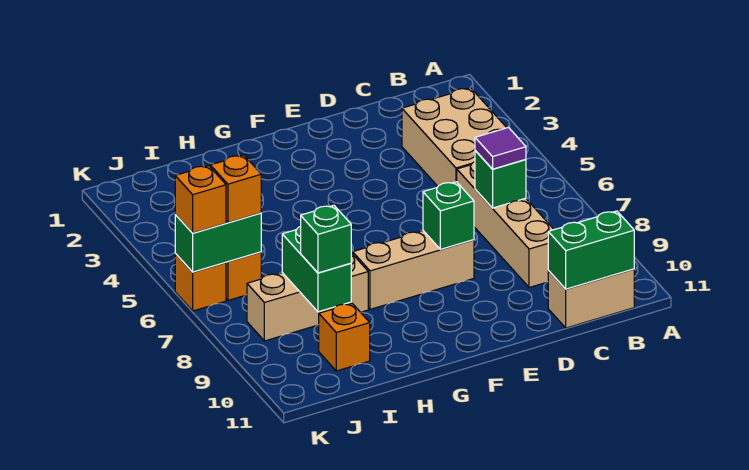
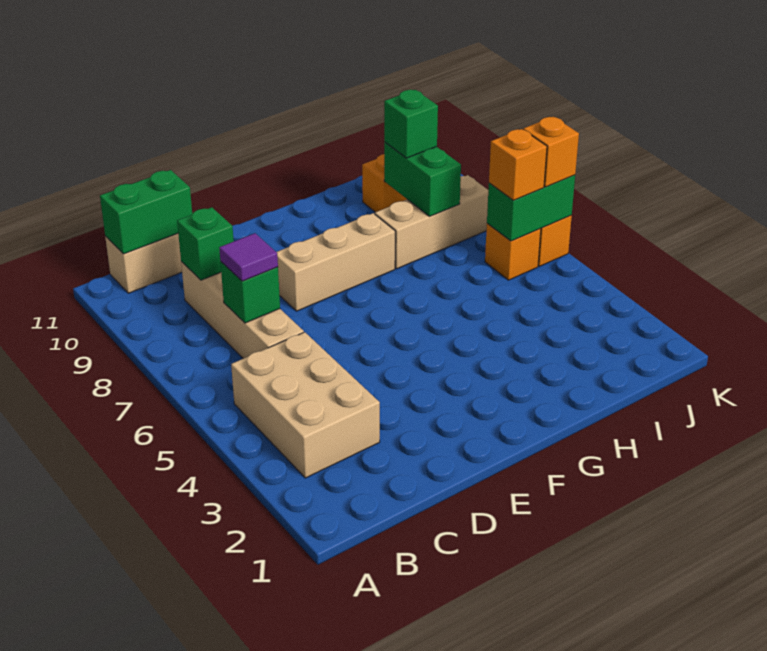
green 1x1 brick [423,182,474,249] -> green 1x1 brick moved to [177,207,234,280]

